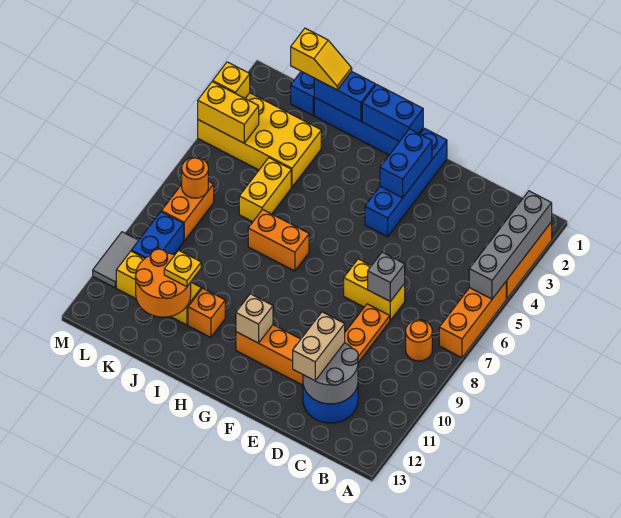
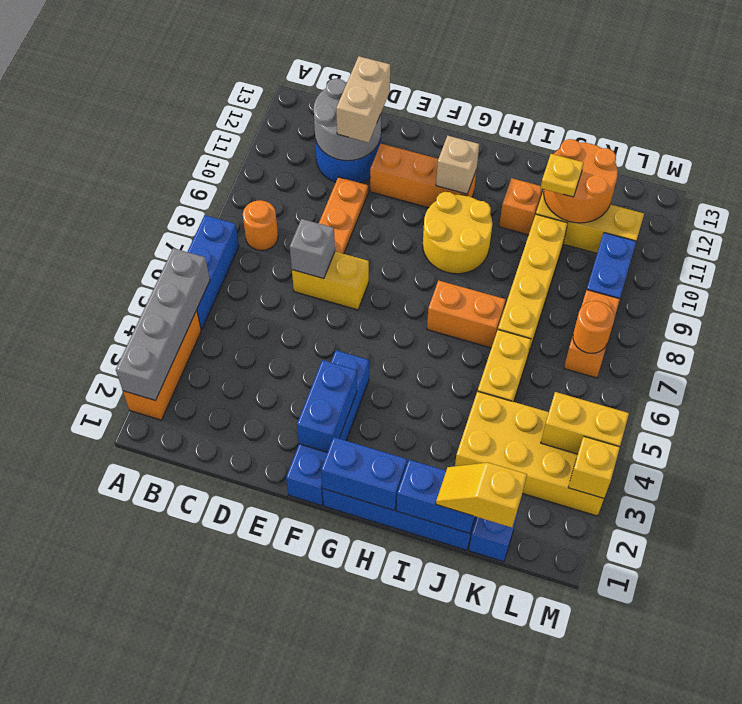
orange 1x3 brick [439,282,506,358] -> blue 1x3 brick [188,215,239,330]
none -> yellow 2x2 round brick [423,192,492,274]
none -> yellow 1x4 brick [498,214,568,355]
grey 1x2 tile [93,232,139,288] -> none

